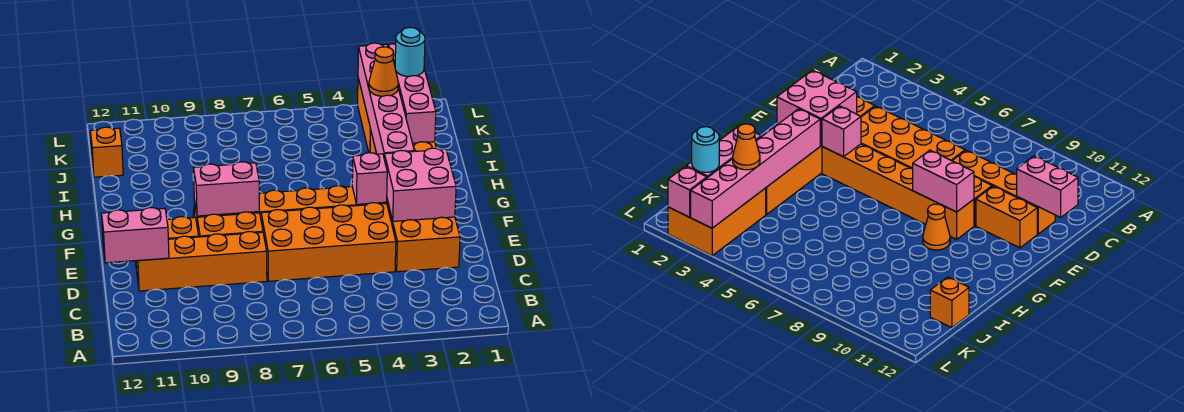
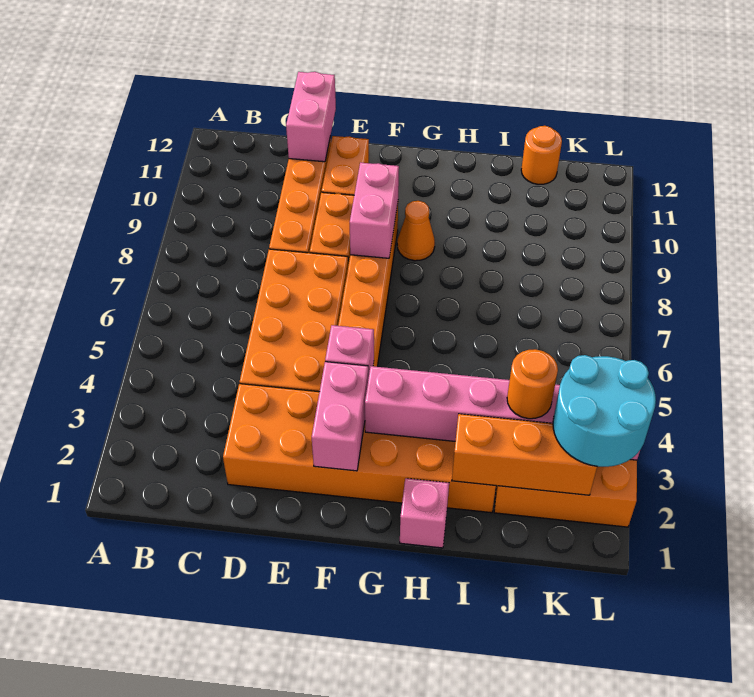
pink 2x2 brick [384,148,456,221] -> pink 1x2 brick [312,362,368,471]
pink 1x3 brick [394,61,436,143] -> orange 1x3 brick [452,414,597,495]
orange 1x1 cone [369,47,398,96] -> orange 1x1 round brick [507,349,558,419]
orange 1x1 brick [90,127,123,177] -> orange 1x1 round brick [521,126,562,184]
cyan 1x1 round brick [395,27,425,77] -> cyan 2x2 round brick [553,355,656,467]
pink 1x1 brick [668,166,707,217] -> pink 1x1 brick moved to [400,478,449,548]

